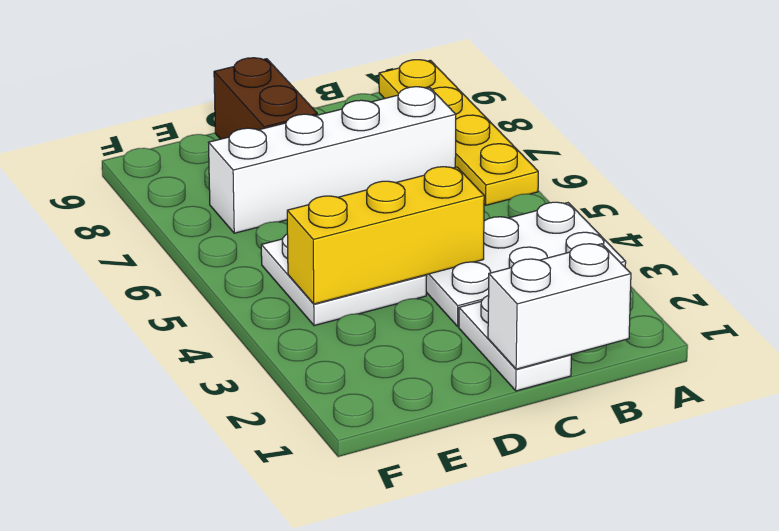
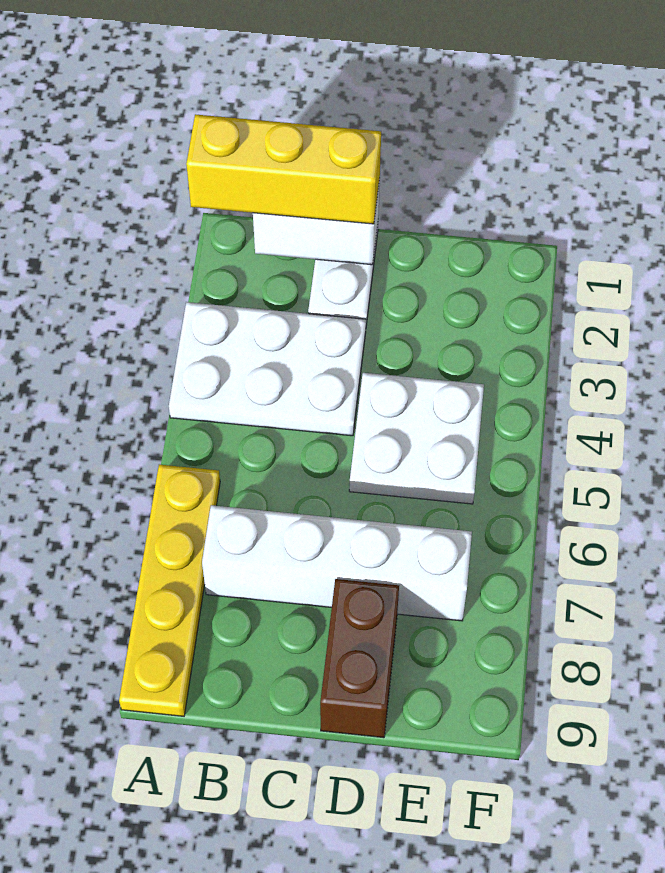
yellow 1x3 brick [287,167,484,304] -> yellow 1x3 brick moved to [186,114,381,224]

